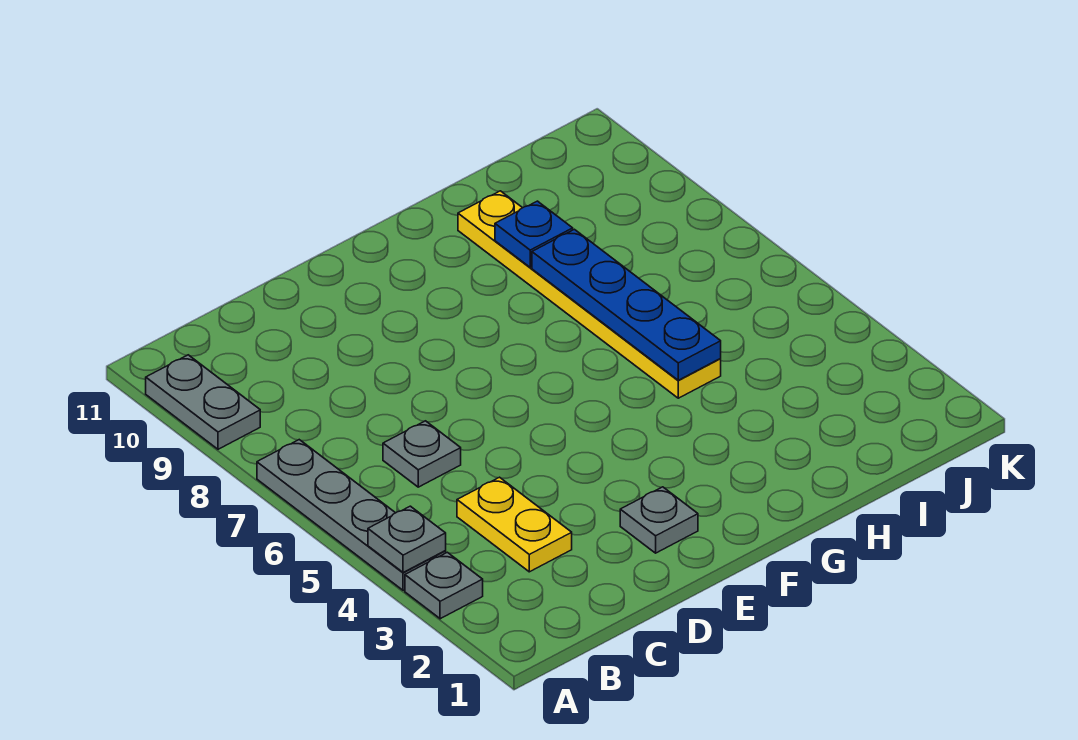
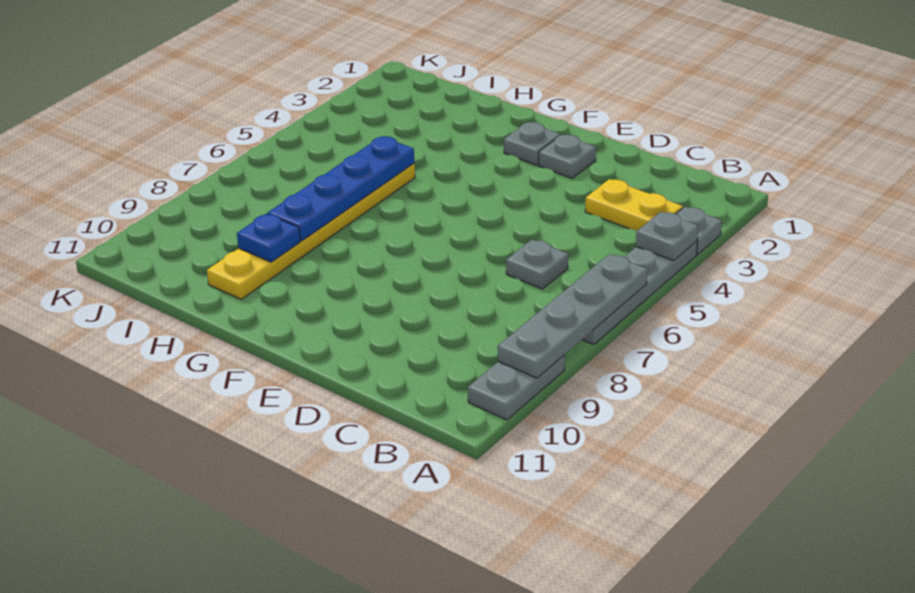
none -> grey 1x4 plate [498,254,647,378]
yellow 1x2 plate [457,477,572,572] -> yellow 1x2 plate turned to [585,179,683,231]
none -> grey 1x1 plate [504,122,560,165]

